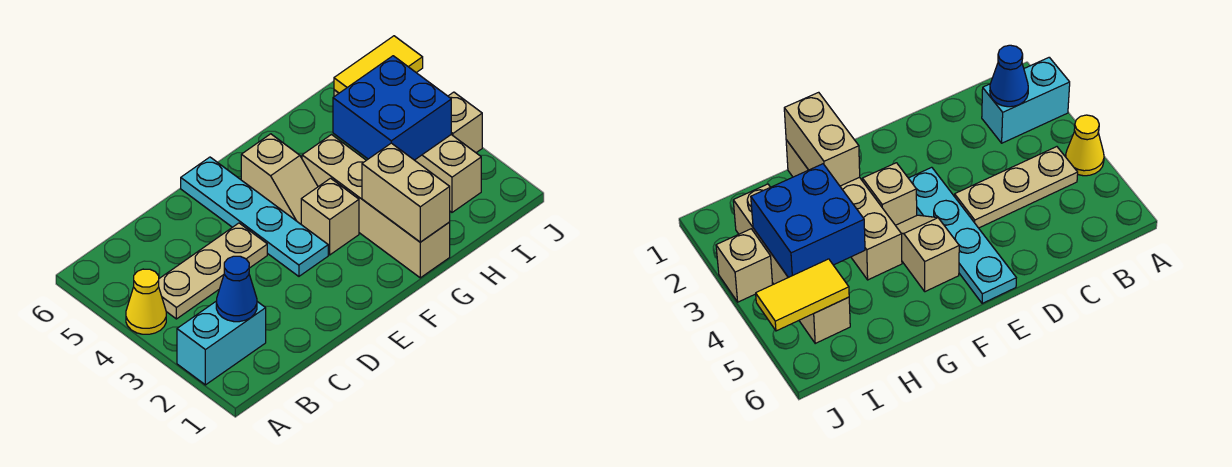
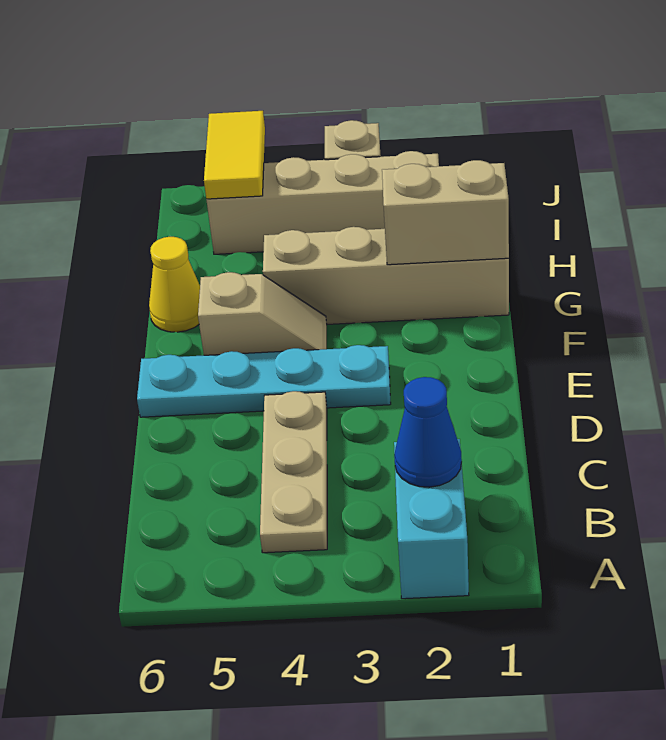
yellow 1x1 cone [126,269,166,334] -> yellow 1x1 cone moved to [149,237,200,332]
tan 1x1 brick [301,178,359,255] -> none
blue 2x2 brick [333,56,451,160] -> none

